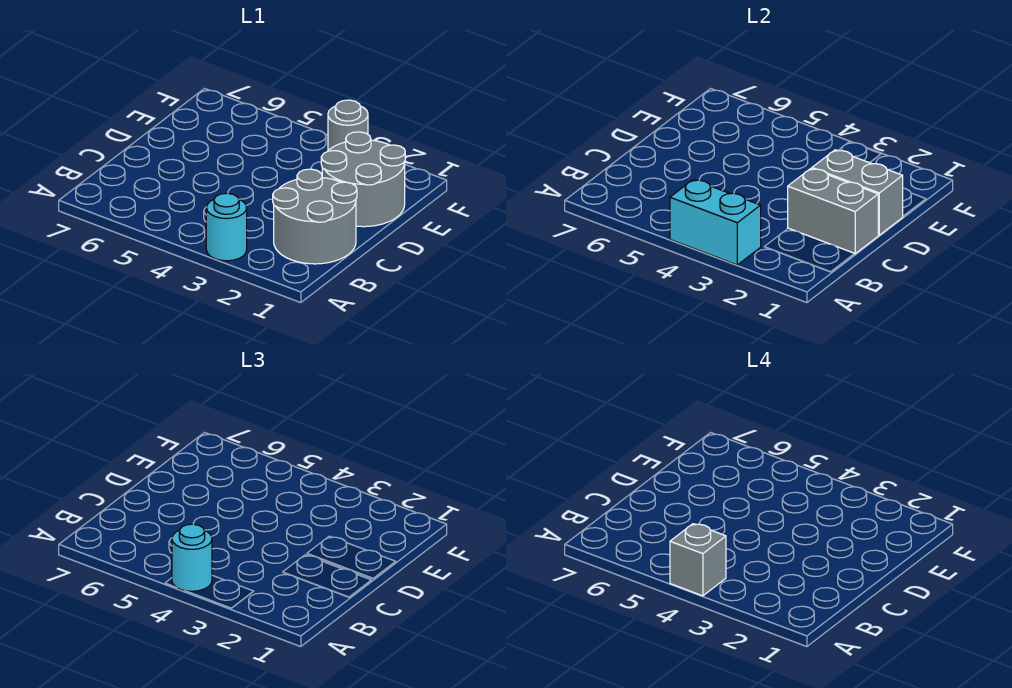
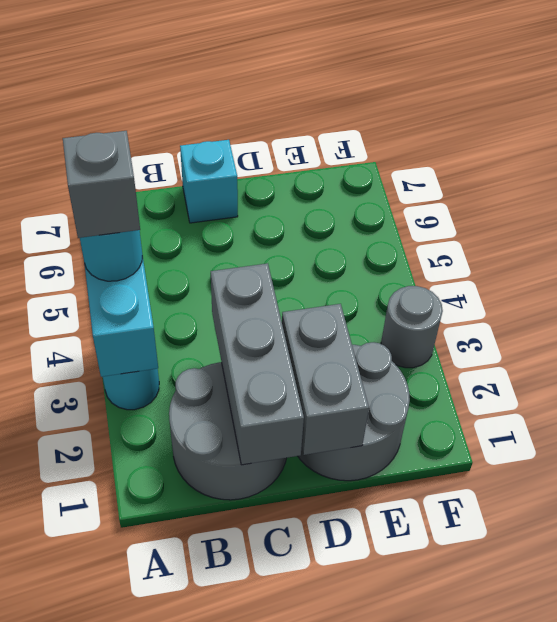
grey 1x2 brick [788,169,878,254] -> grey 1x3 brick [210,263,304,465]
none -> cyan 1x1 brick [180,140,238,223]

